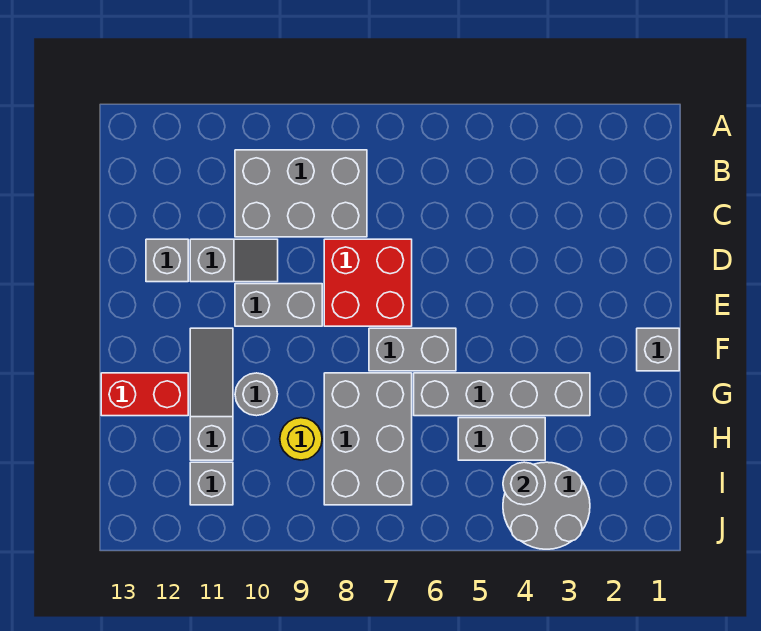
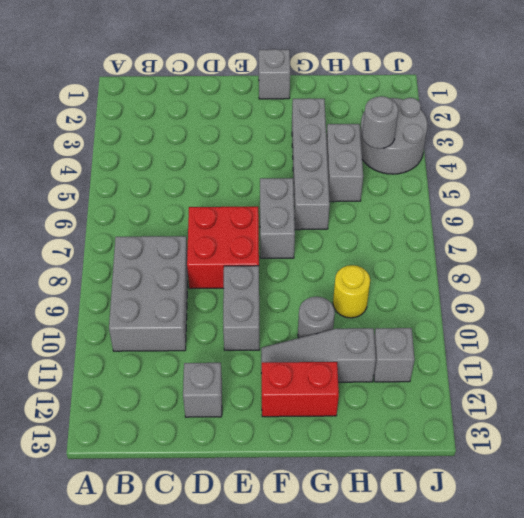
grey 1x2 slope [190,239,278,282] -> none
grey 2x3 brick [324,373,412,505] -> none
red 1x2 brick [101,373,188,416] -> red 1x2 brick turned to [262,362,339,417]

